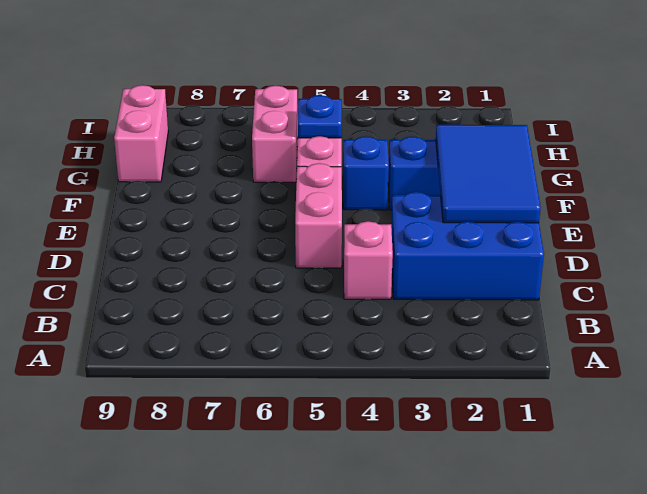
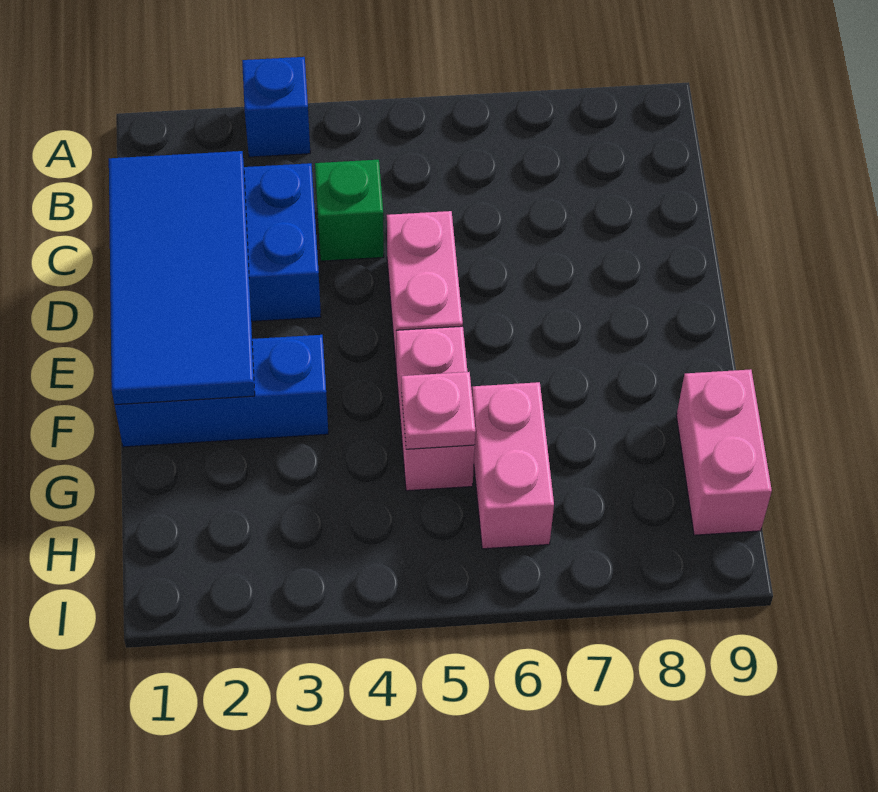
pink 1x1 brick [344,221,393,299] -> green 1x1 brick [315,160,384,261]
blue 2x3 tile [436,125,541,223] -> blue 2x4 tile [109,151,255,405]
blue 1x1 brick [343,136,389,210] -> blue 1x1 brick moved to [242,57,310,157]
blue 1x1 plate [298,95,342,138] -> pink 1x1 plate [401,372,476,449]

